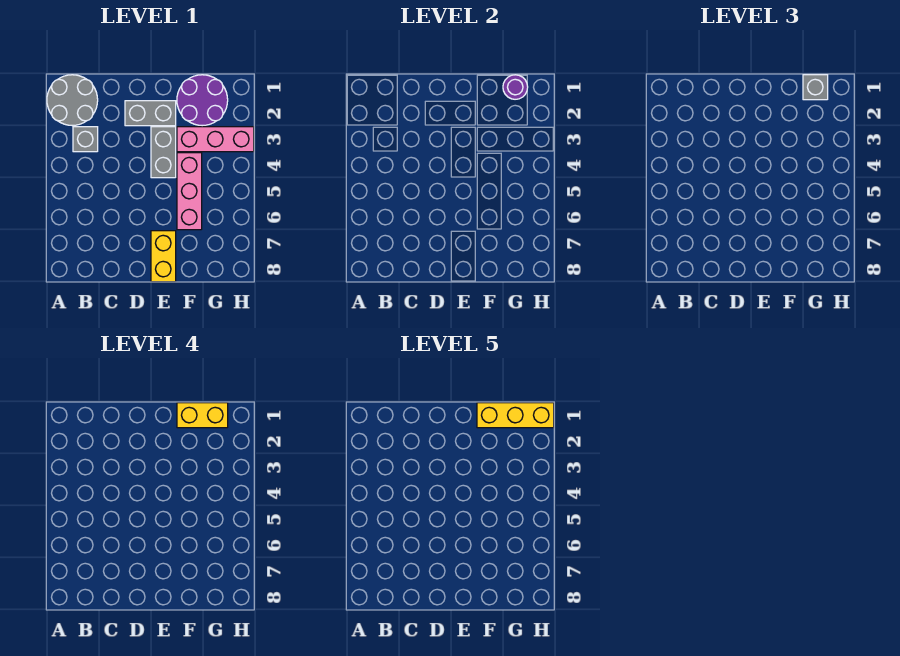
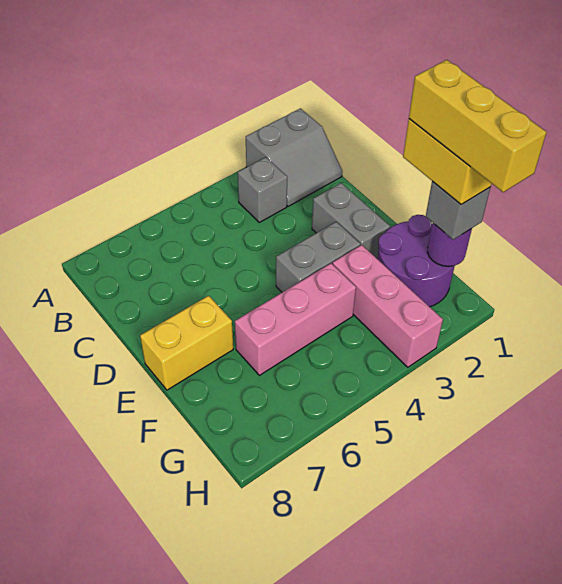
grey 2x2 round brick [47,75,98,126] -> grey 2x2 slope [246,109,342,206]

